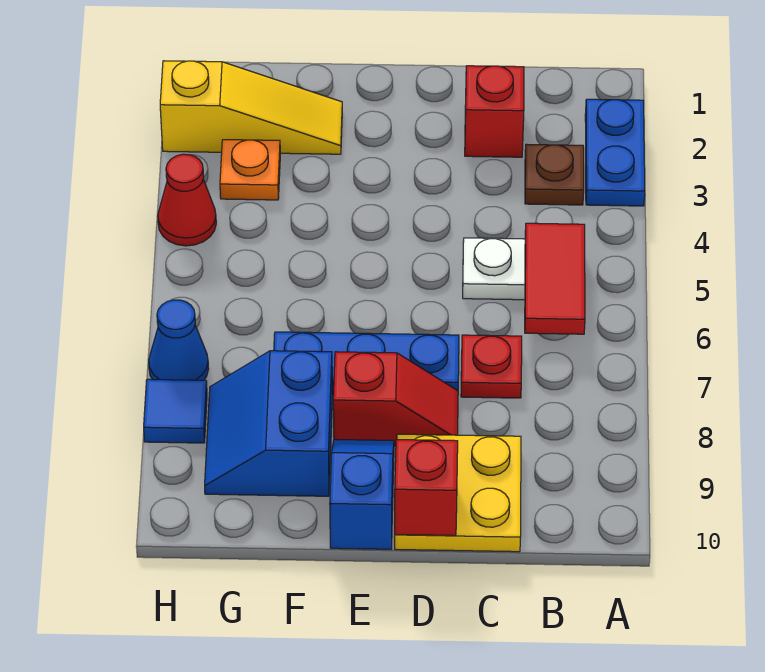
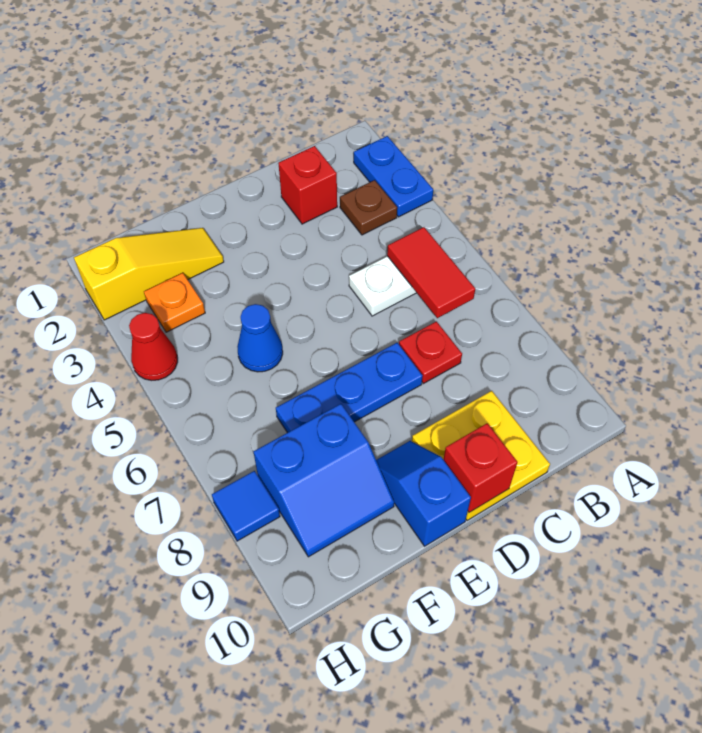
red 1x2 slope [333,352,458,446] -> none
blue 2x2 slope [205,351,333,496] -> blue 2x2 slope turned to [253,404,394,557]
blue 1x1 cone [149,300,208,380] -> blue 1x1 cone moved to [237,304,283,372]

